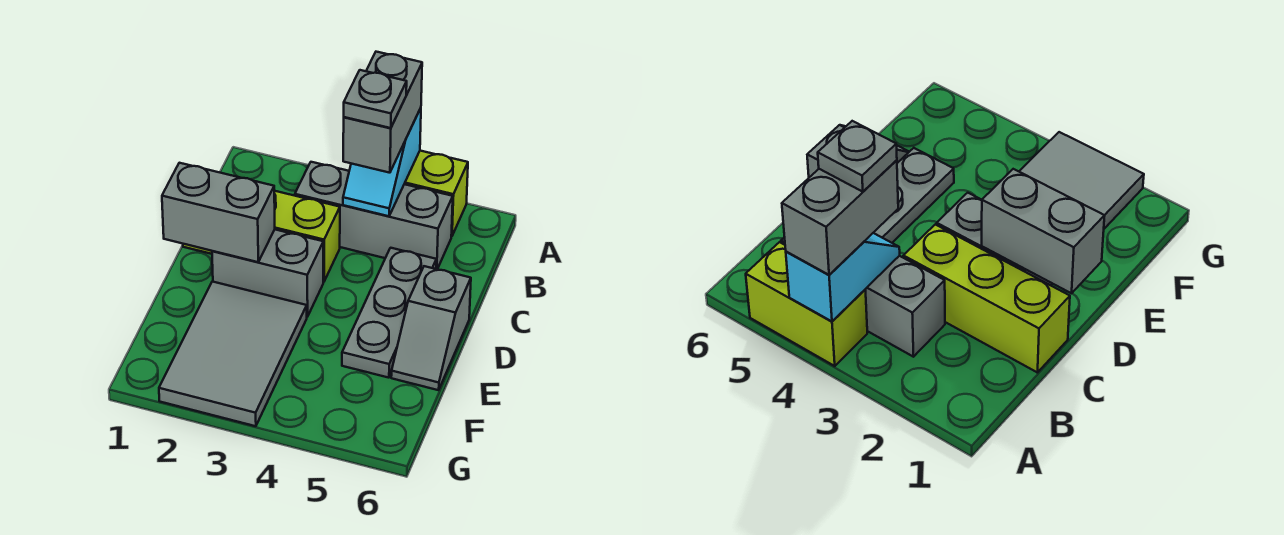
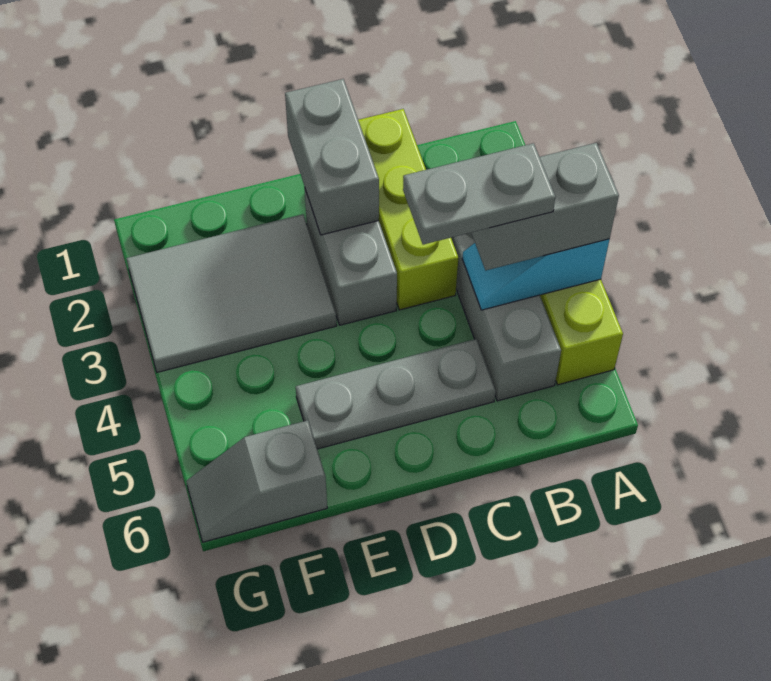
grey 1x1 plate [344,70,407,128] -> grey 1x2 plate [403,143,555,245]
grey 1x2 slope [391,266,471,390] -> grey 1x2 slope moved to [186,420,327,542]

